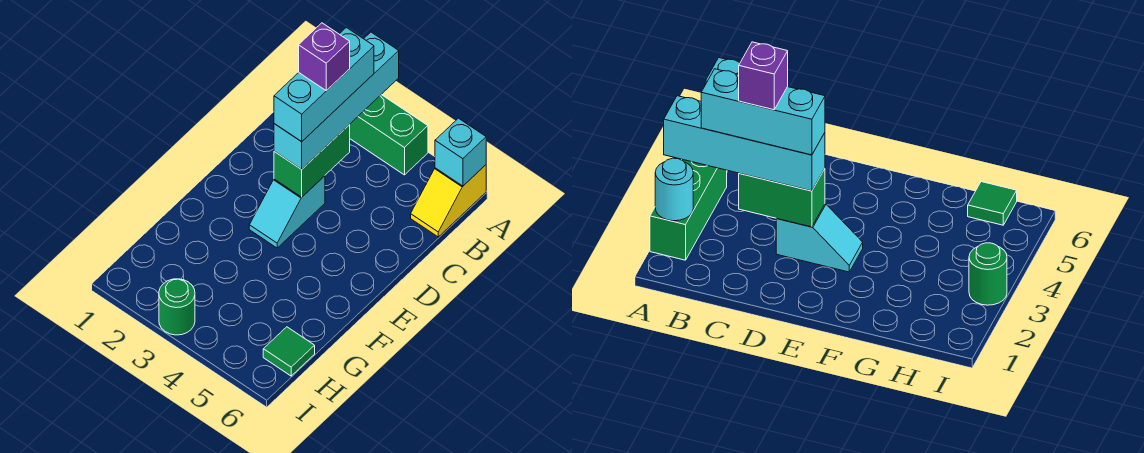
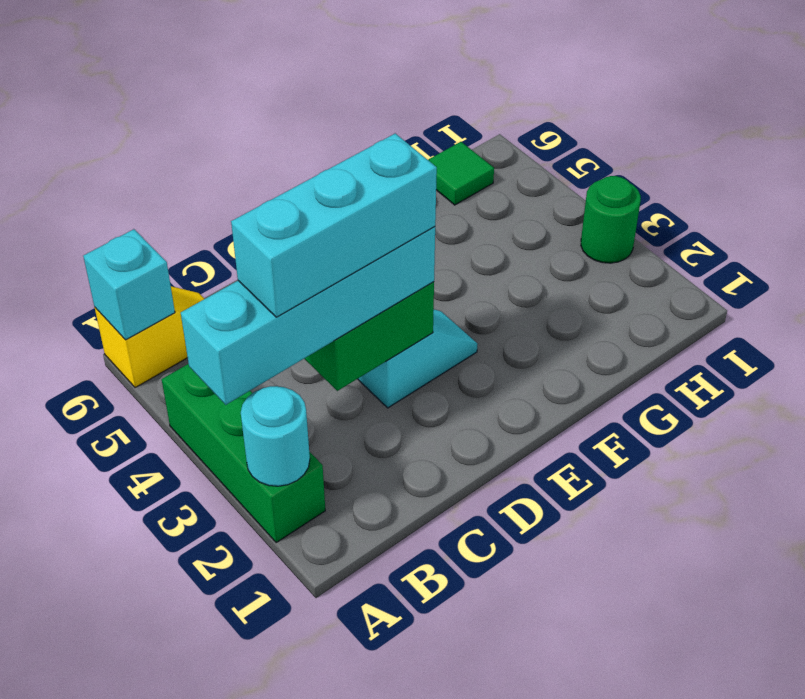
purple 1x1 brick [299,23,350,91] -> none

